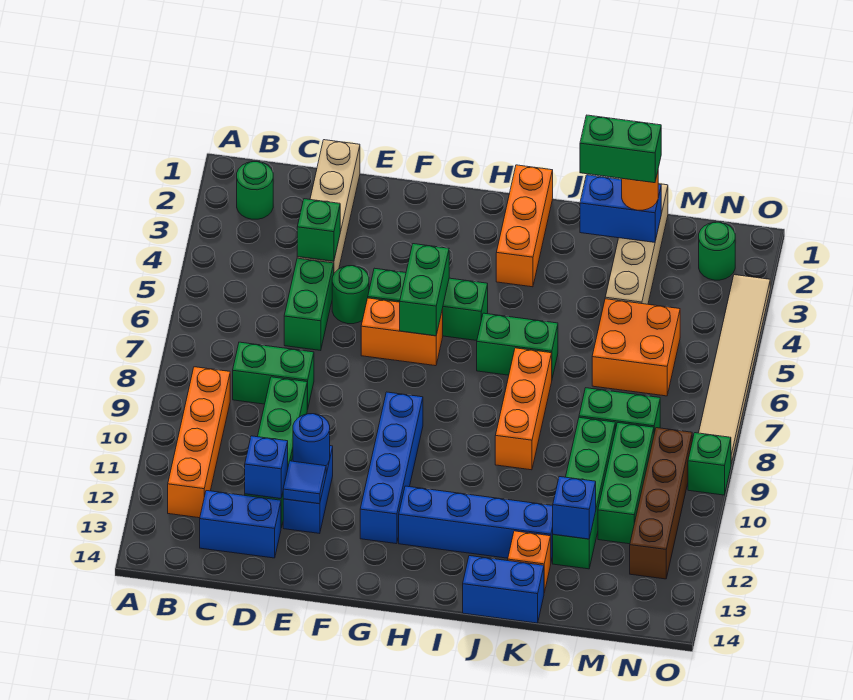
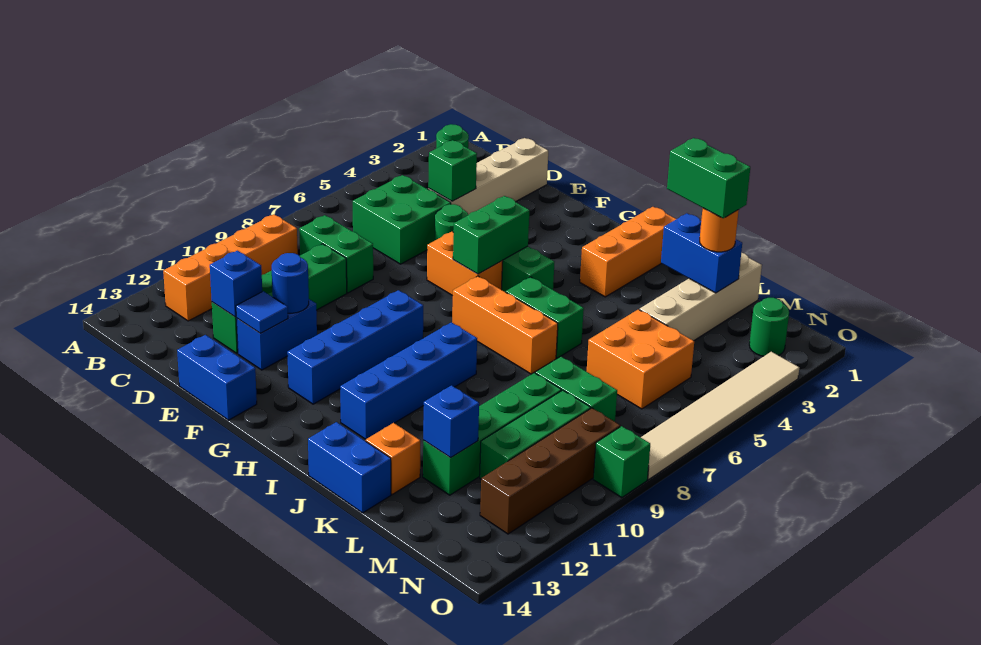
blue 1x2 brick [200,491,281,558] -> blue 1x2 brick moved to [177,335,257,420]
green 1x2 brick [284,258,334,351] -> green 2x2 brick [353,175,451,264]
blue 1x4 brick [399,486,553,561] -> blue 1x4 brick turned to [340,322,477,439]
orange 1x3 brick [495,348,552,470] -> orange 1x3 brick turned to [452,276,558,374]

